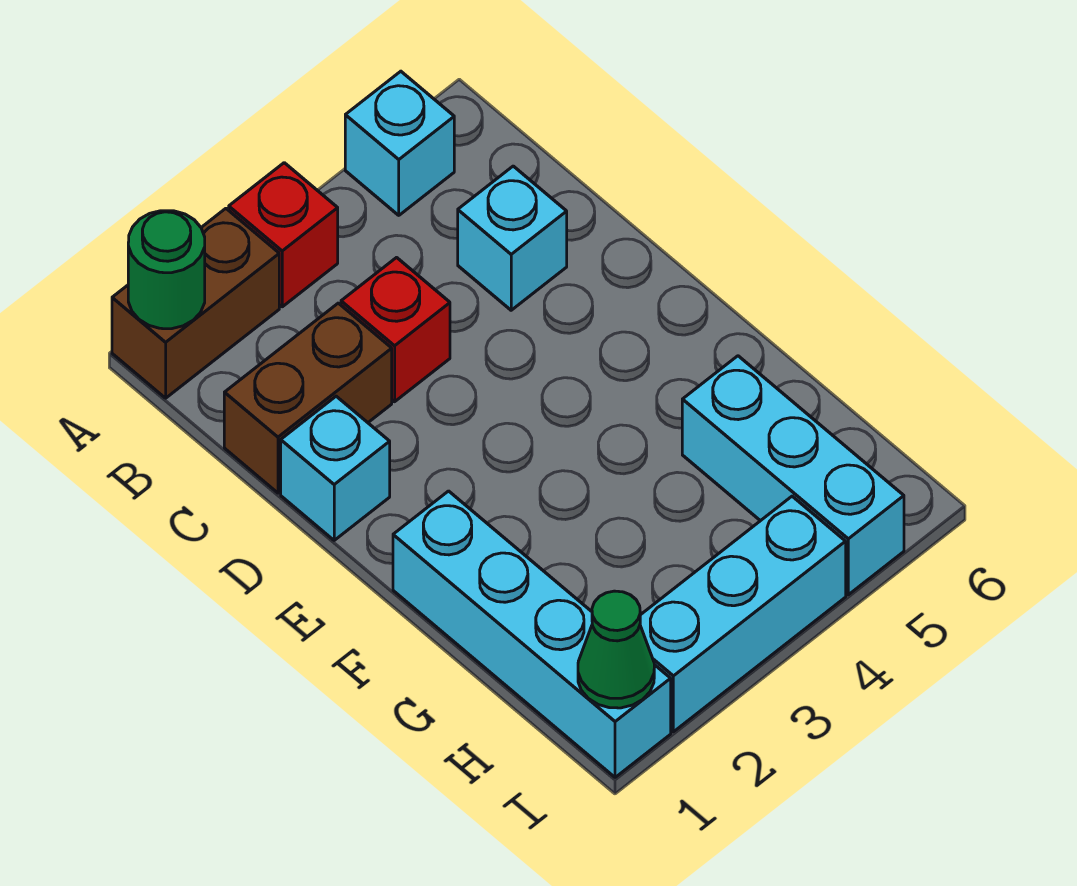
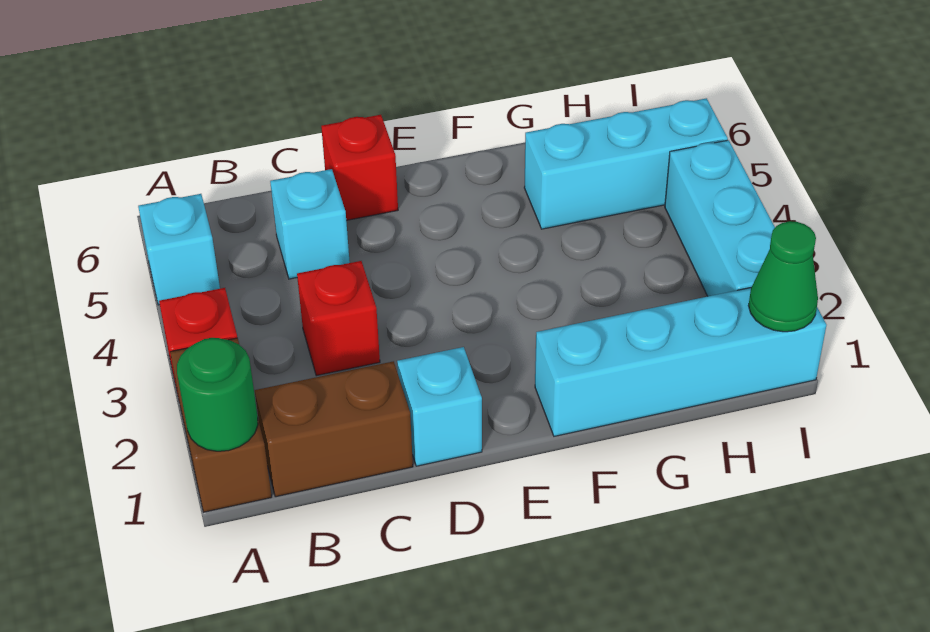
brown 1x2 brick [224,303,392,493] -> brown 1x2 brick turned to [255,361,413,497]
none -> red 1x1 brick [321,115,398,220]

